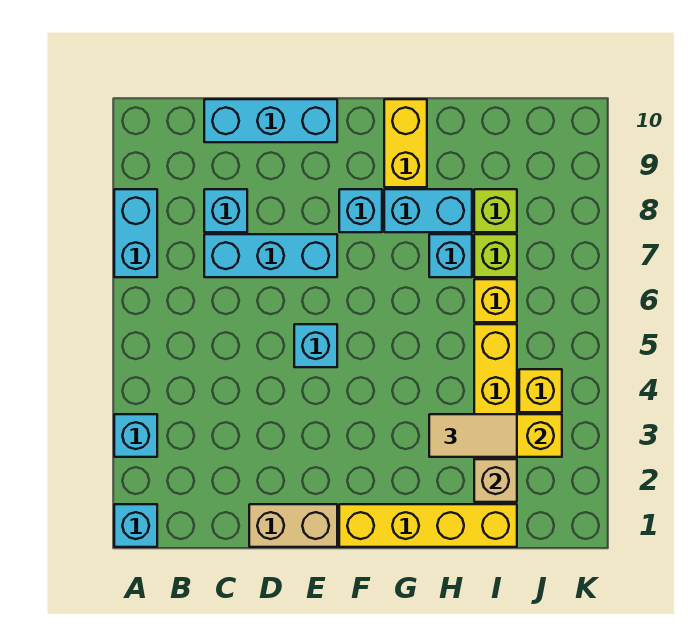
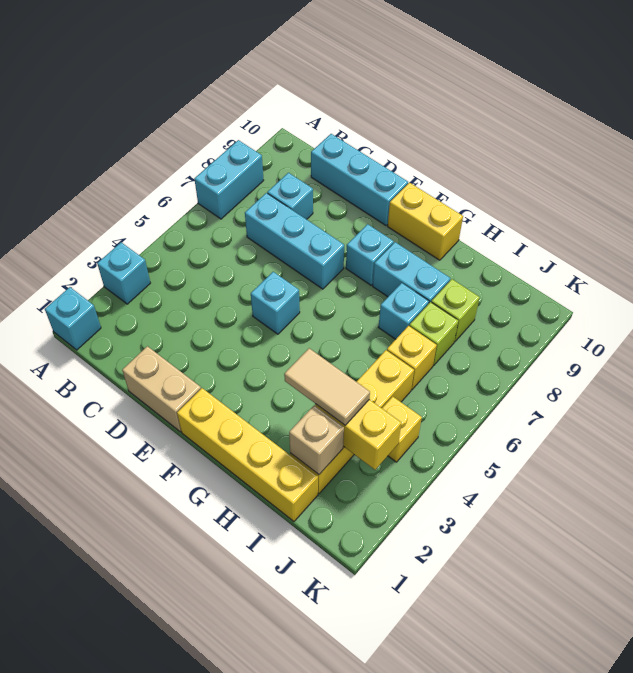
yellow 1x2 brick [384,99,427,187] -> yellow 1x2 brick turned to [388,183,463,260]

